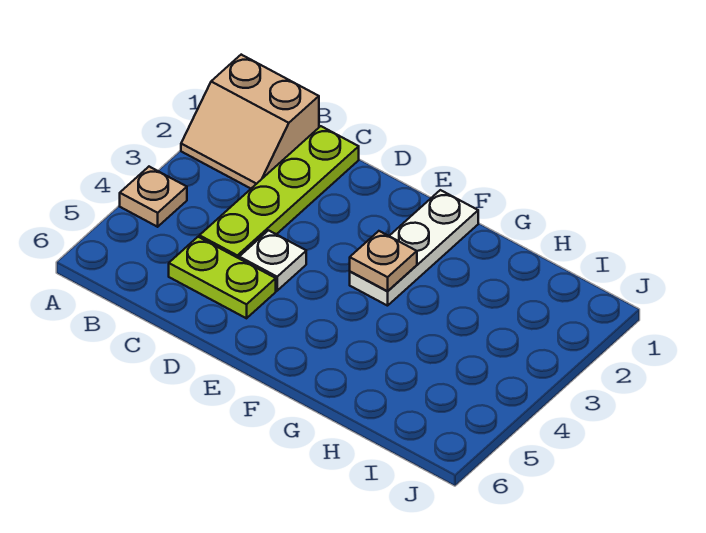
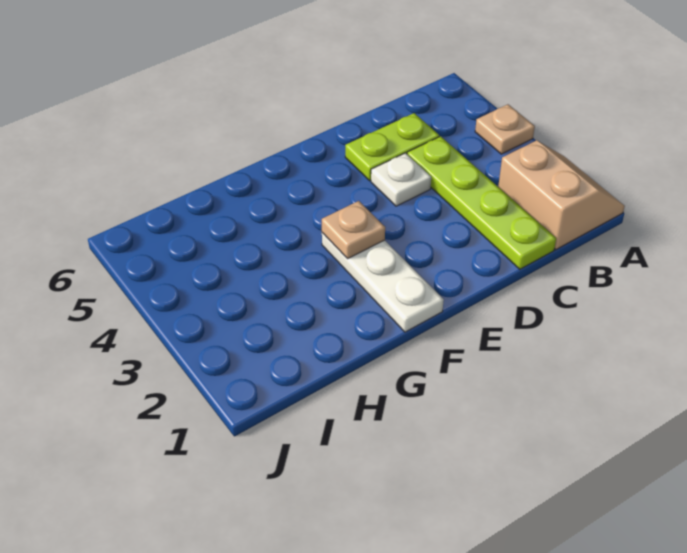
tan 2x2 slope [181,55,319,188] -> tan 2x2 slope turned to [498,140,625,250]

